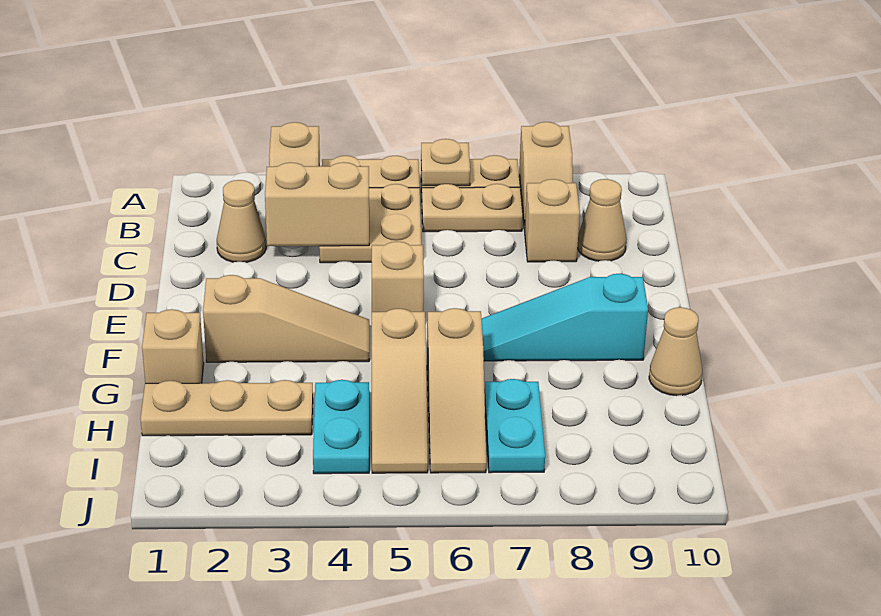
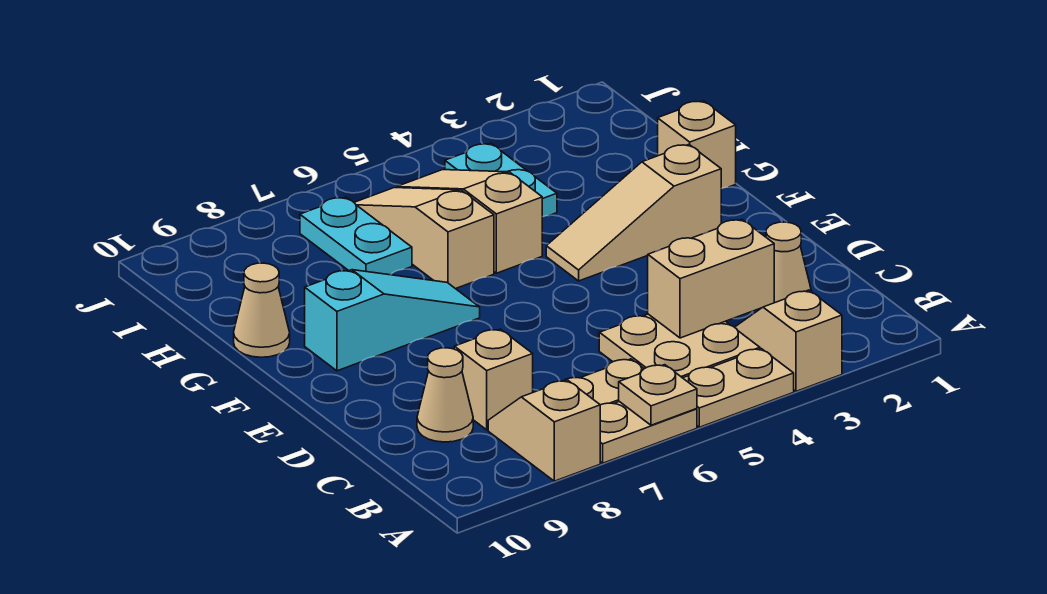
tan 1x1 brick [372,242,424,312] -> none
tan 1x3 plate [141,380,313,436] -> none

